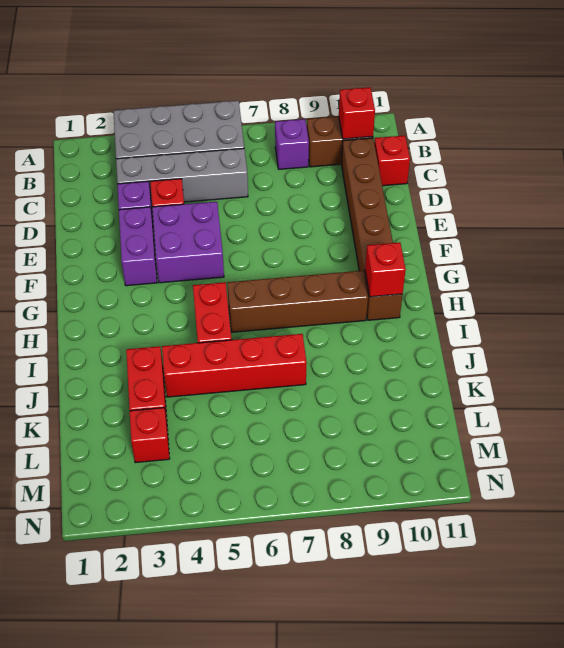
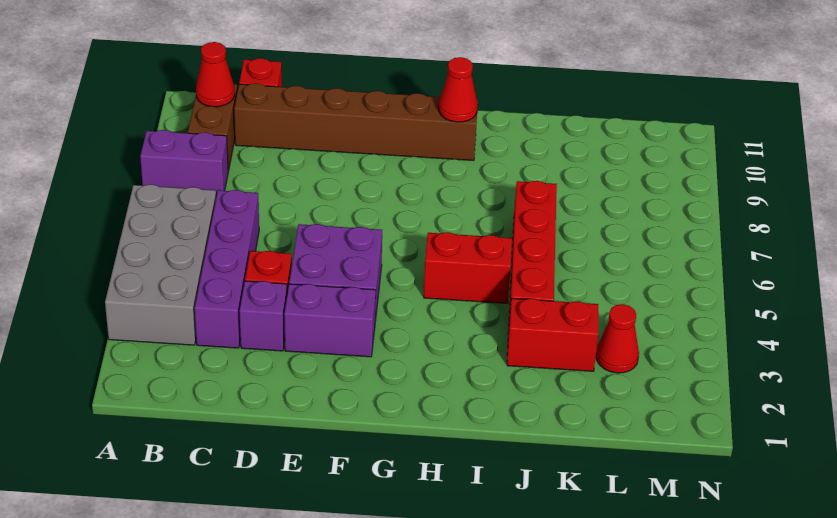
purple 1x1 brick [275,119,309,169] -> purple 1x2 brick [140,130,228,197]
red 1x1 brick [339,87,375,139] -> red 1x1 cone [196,42,235,107]
grey 1x4 brick [116,148,248,204] -> purple 1x4 brick [195,190,259,348]
brown 1x4 brick [227,271,368,332] -> none
red 1x1 brick [365,242,406,297] -> red 1x1 cone [439,57,478,122]
red 1x1 brick [130,408,170,463] -> red 1x1 cone [596,304,639,373]

